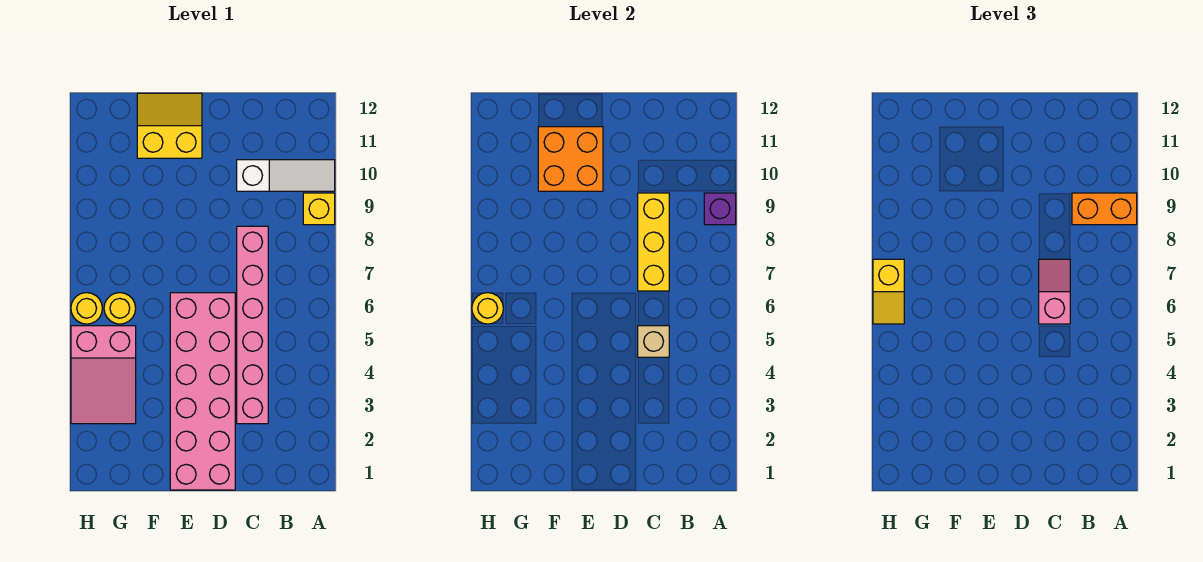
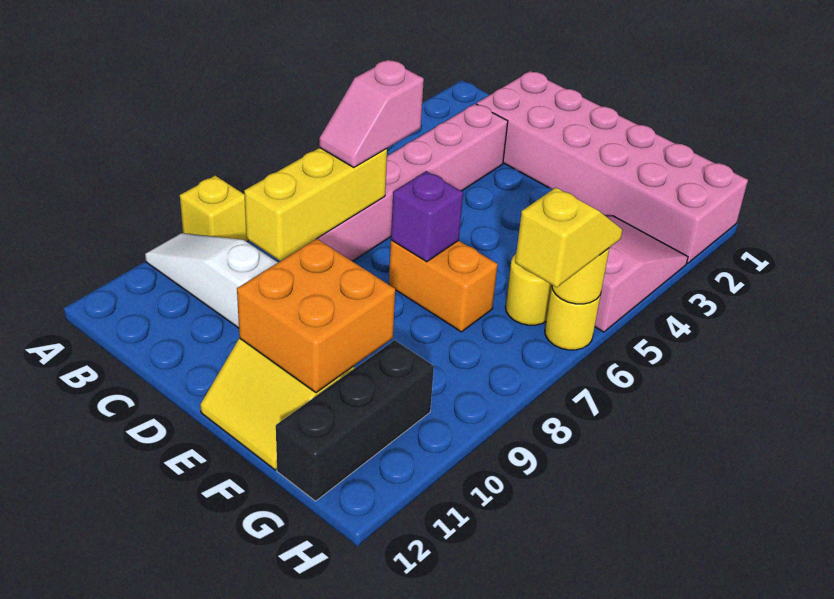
purple 1x1 brick [704,193,736,225] -> purple 1x1 brick moved to [391,171,463,262]
orange 1x2 brick [1072,193,1137,225] -> orange 1x2 brick moved to [389,240,498,332]
tan 1x1 brick [638,326,669,357] -> none
pink 2x6 brick [170,293,235,490] -> pink 2x6 brick turned to [477,71,748,264]
none -> black 1x3 brick [276,340,434,501]

